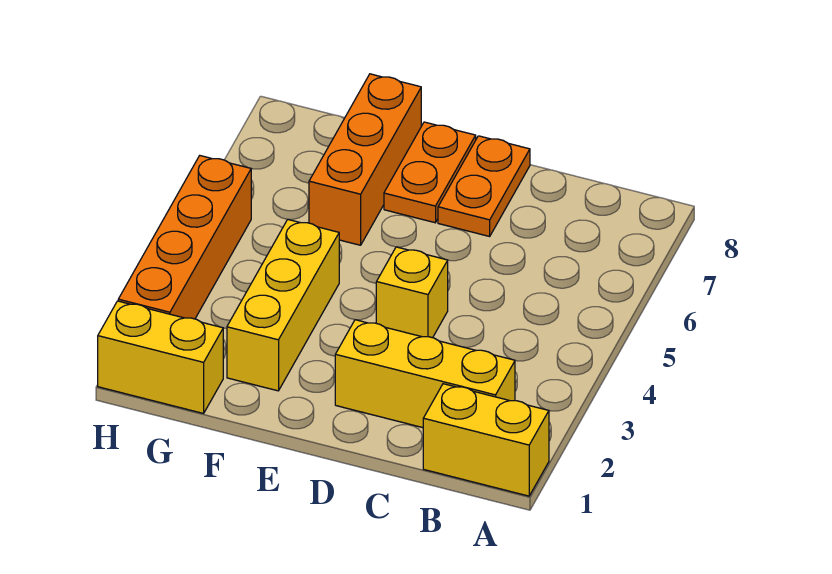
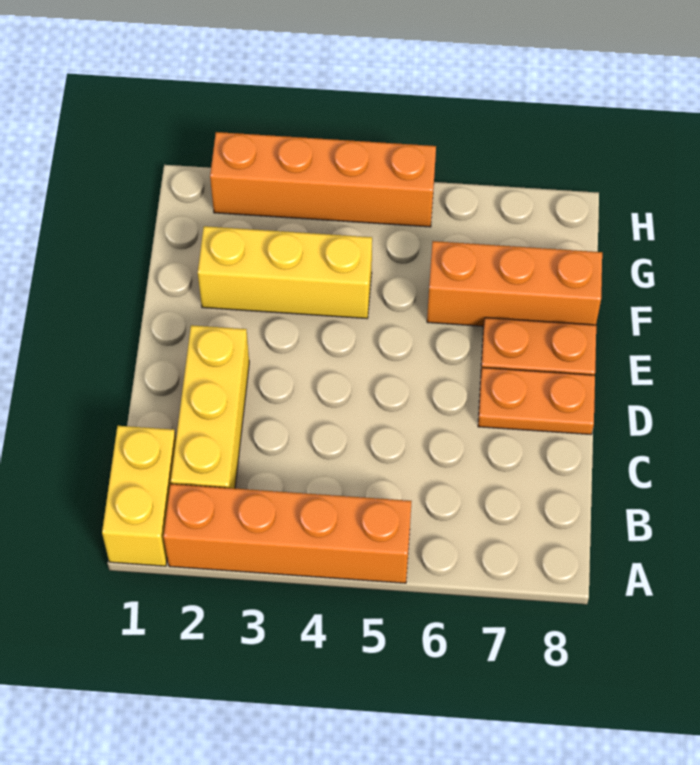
none -> orange 1x4 brick [164,484,411,583]
yellow 1x1 brick [376,247,448,338] -> none
yellow 1x2 brick [98,301,223,413] -> none

